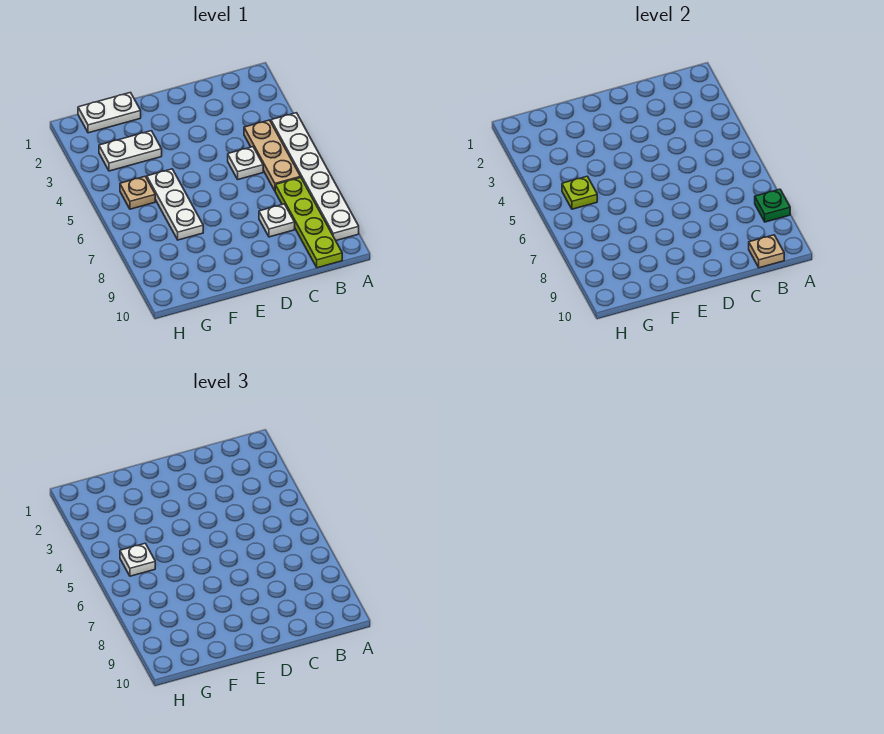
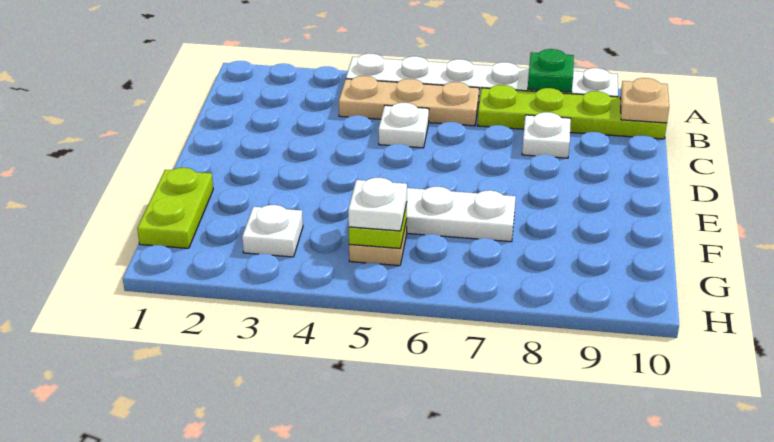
white 1x2 plate [78,93,141,133] -> lime 1x2 plate [137,168,213,248]
white 1x2 plate [99,131,162,171] -> white 1x1 plate [242,205,303,257]

